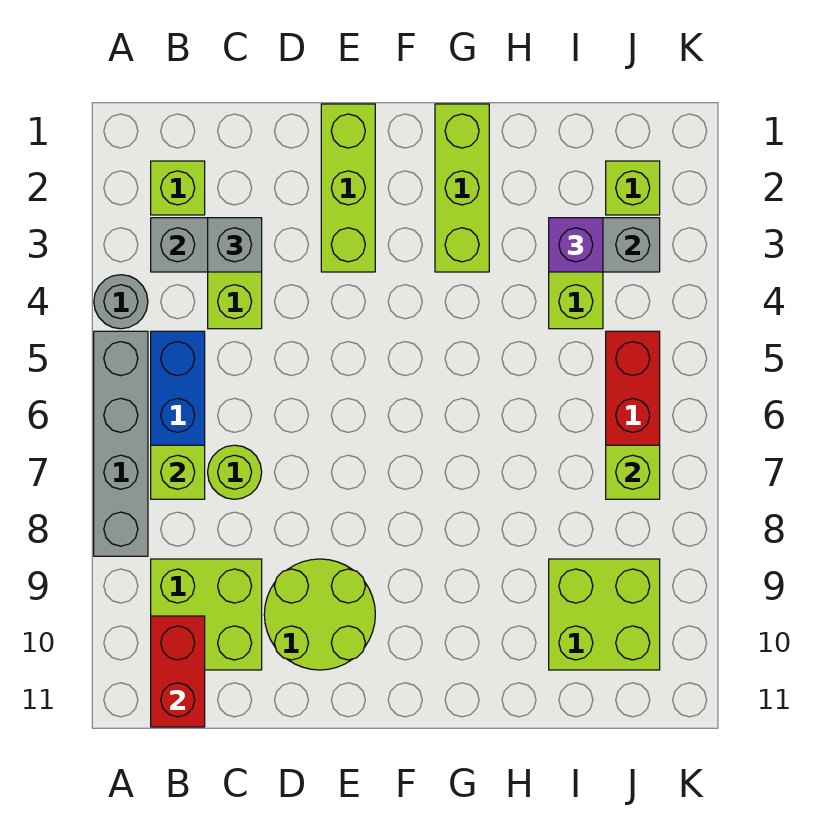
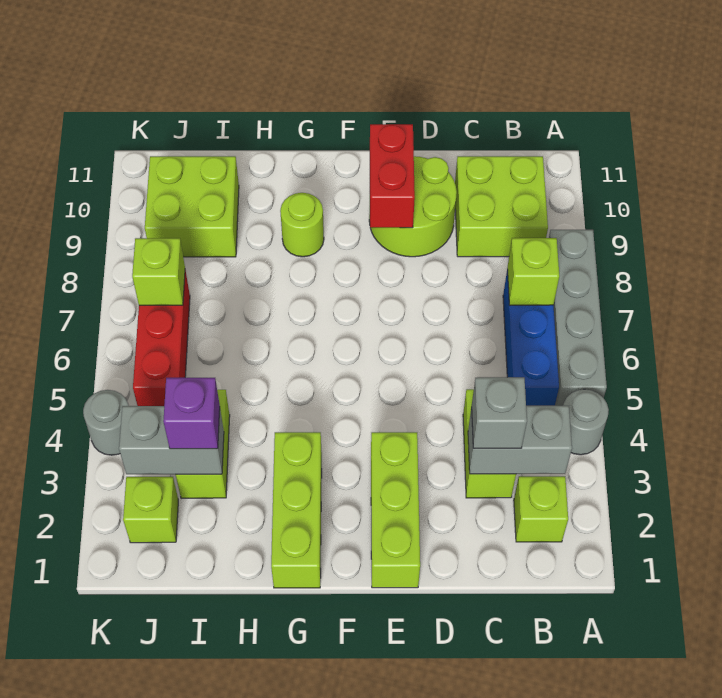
red 1x2 brick [151,616,205,727] -> red 1x2 brick moved to [370,124,415,228]
lime 1x1 round brick [208,445,262,499] -> lime 1x1 round brick moved to [280,193,324,257]
none -> grey 1x1 round brick [83,390,129,455]

